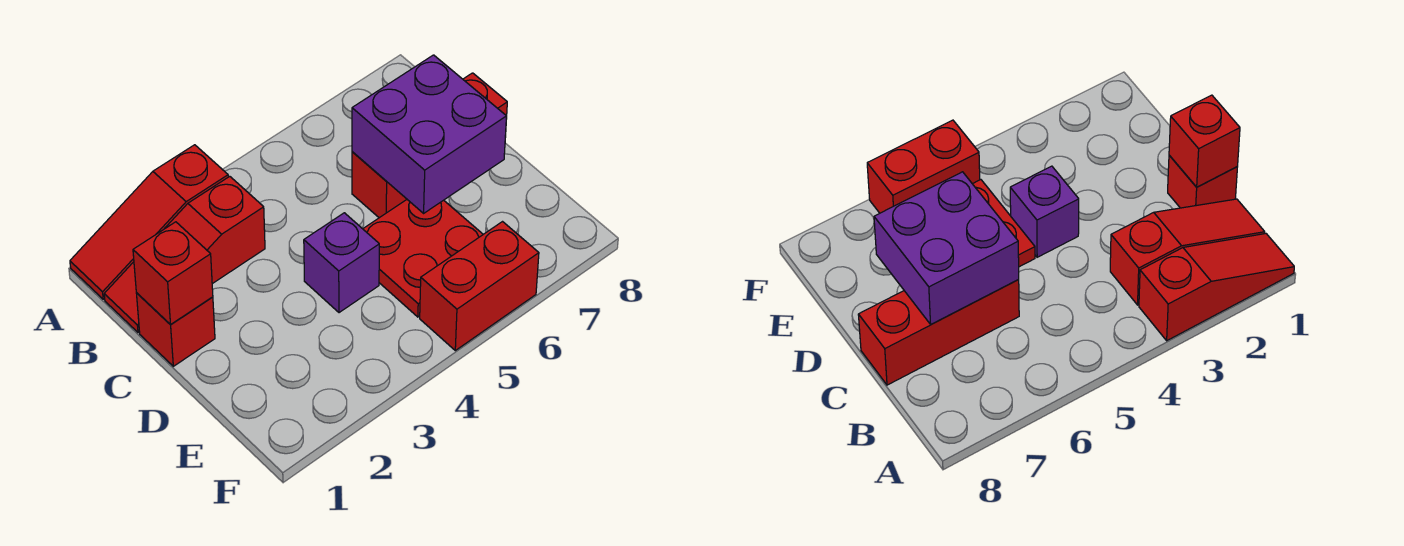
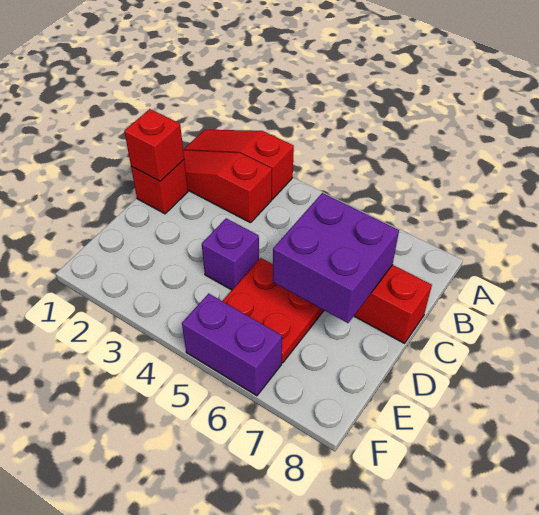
red 1x2 brick [420,222,539,350] -> purple 1x2 brick [182,294,282,396]

